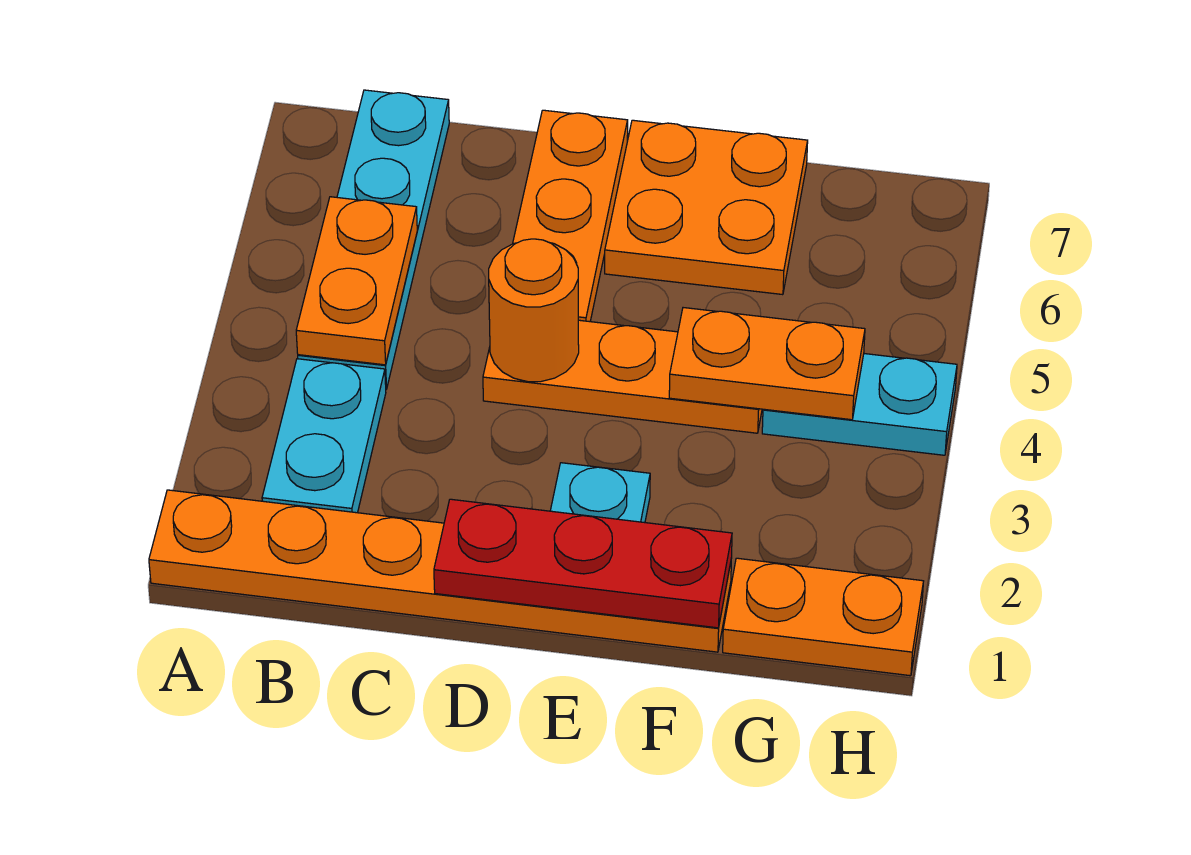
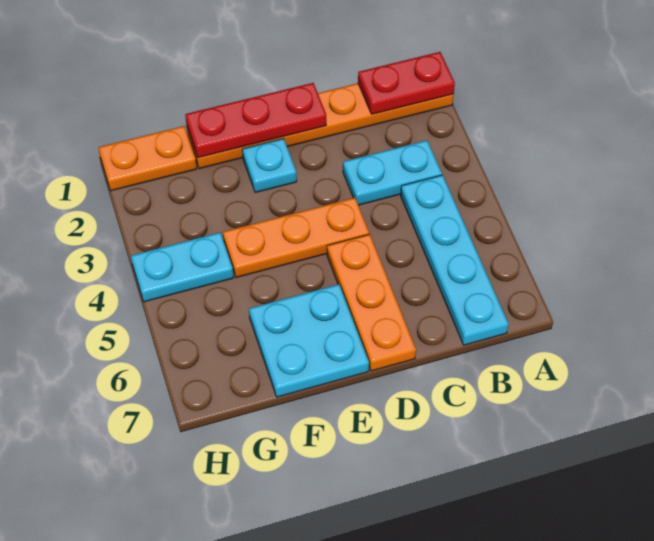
none -> red 1x2 plate [358,52,455,114]
cyan 1x2 plate [262,359,386,513] -> cyan 1x2 plate turned to [343,140,442,205]
orange 1x2 plate [296,197,417,365] -> none
orange 1x1 round brick [489,239,579,382] -> none
orange 2x2 plate [605,120,808,295] -> cyan 2x2 plate [249,284,369,397]
orange 1x2 plate [669,308,865,420] -> none

